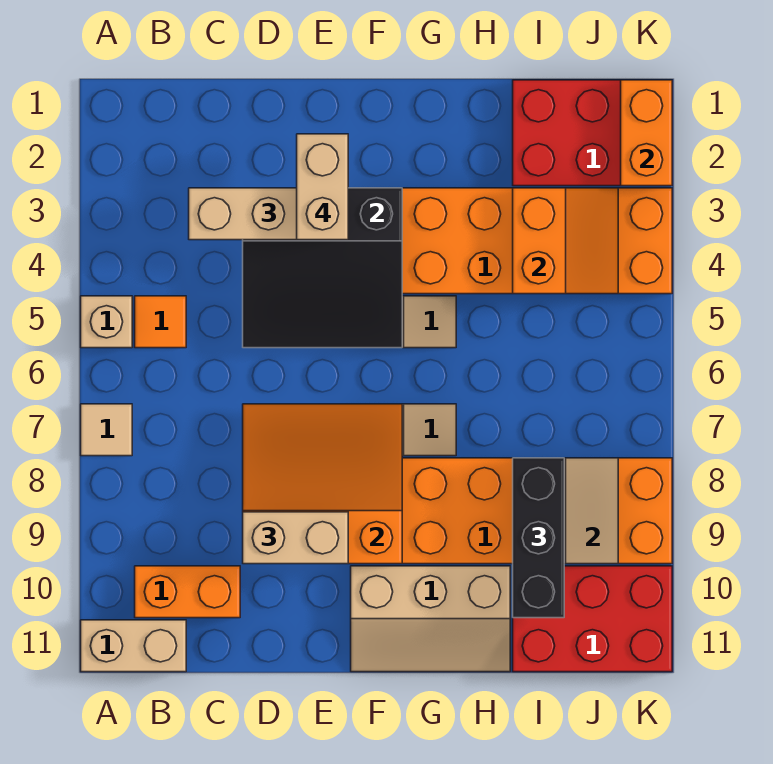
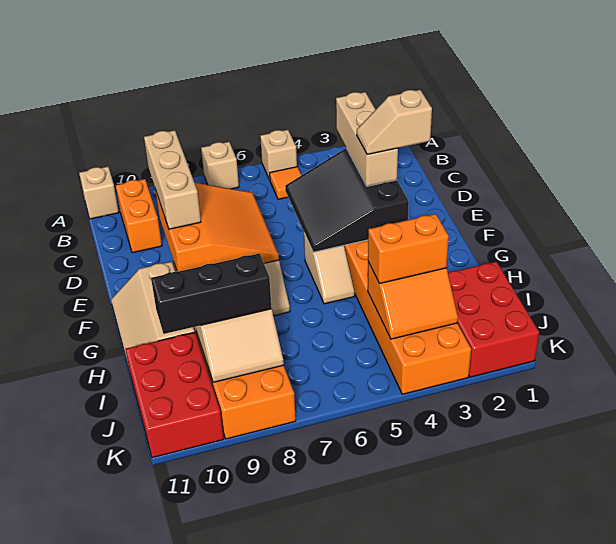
tan 1x1 tile [81,404,132,456] -> tan 1x1 brick [201,142,239,189]
tan 1x2 brick [81,620,186,672] -> tan 1x1 brick [79,167,119,219]
tan 1x2 brick [243,512,348,564] -> tan 1x3 brick [144,130,201,229]
tan 1x2 brick [297,134,348,240] -> tan 1x2 slope [357,90,432,155]
orange 1x2 brick [621,80,672,186] -> orange 1x2 brick moved to [368,214,449,284]

